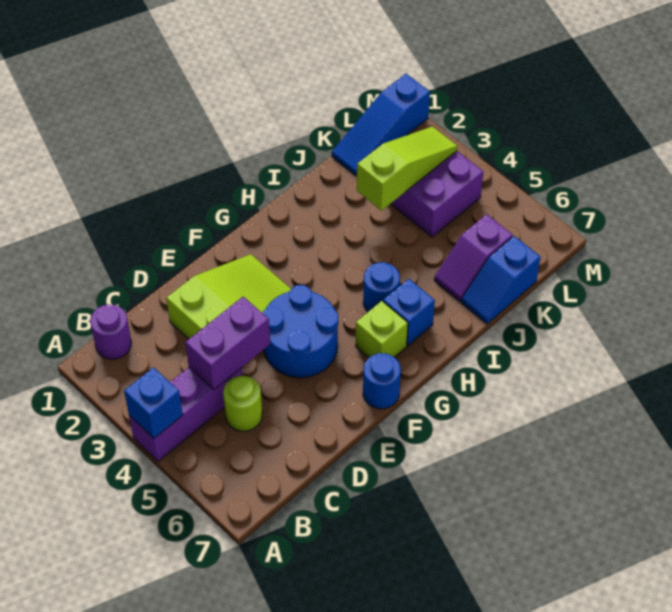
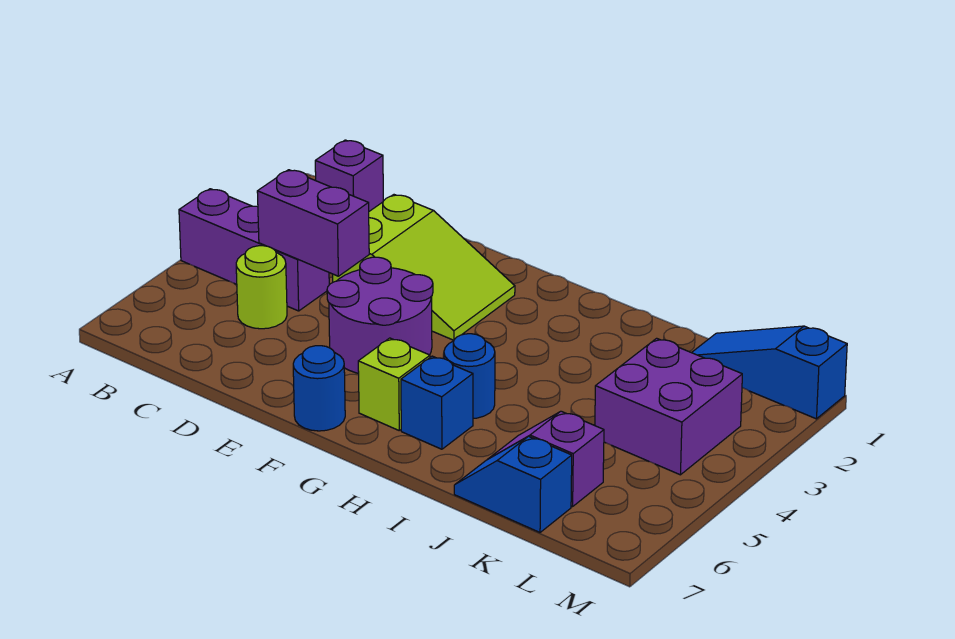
blue 1x1 brick [124,367,183,438] -> none
purple 1x1 round brick [90,304,131,359] -> purple 1x1 brick [315,140,383,211]
blue 2x2 round brick [262,285,338,378] -> purple 2x2 round brick [327,257,433,373]
lime 1x3 slope [357,127,457,211] -> none

